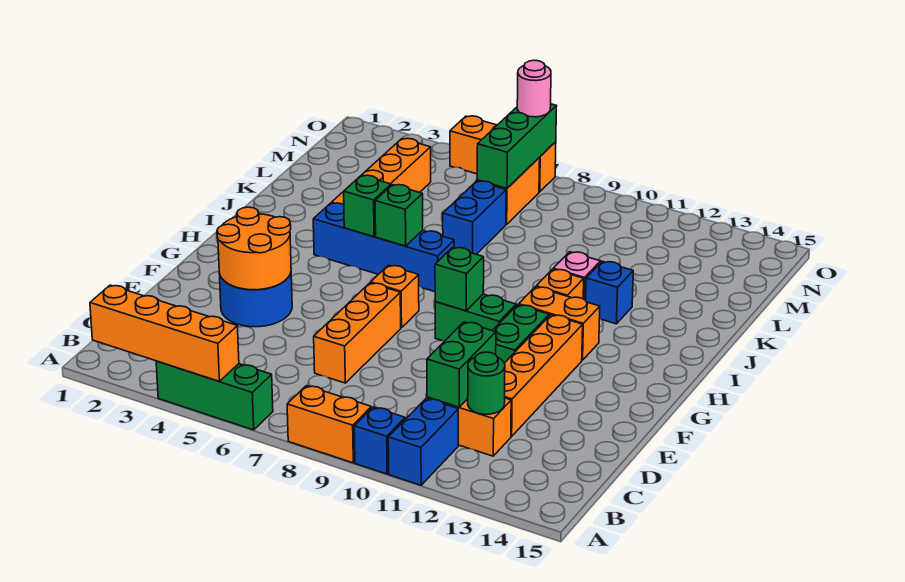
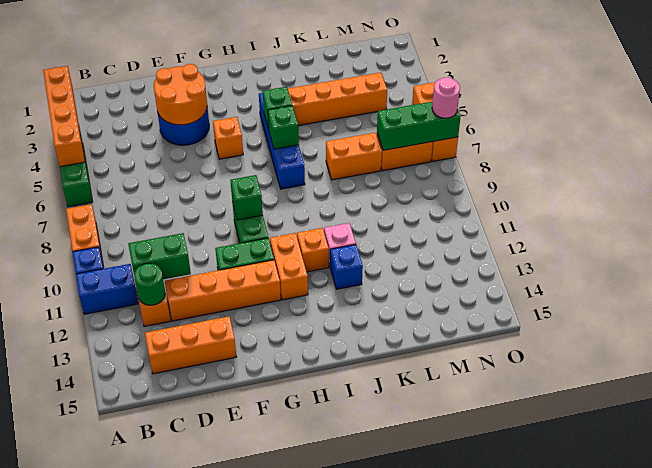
orange 1x3 brick [314,283,401,383] -> orange 1x3 brick moved to [145,316,236,374]
orange 1x1 brick [371,265,419,328] -> orange 1x1 brick moved to [213,117,243,159]
blue 1x2 brick [443,181,506,254] -> orange 1x2 brick [326,133,382,180]

